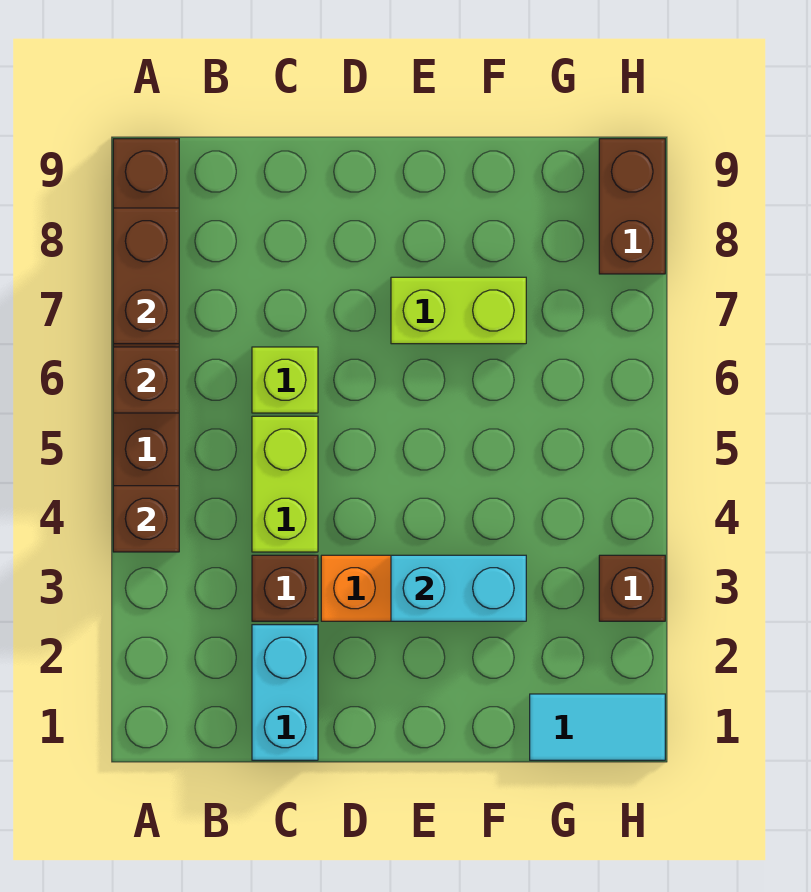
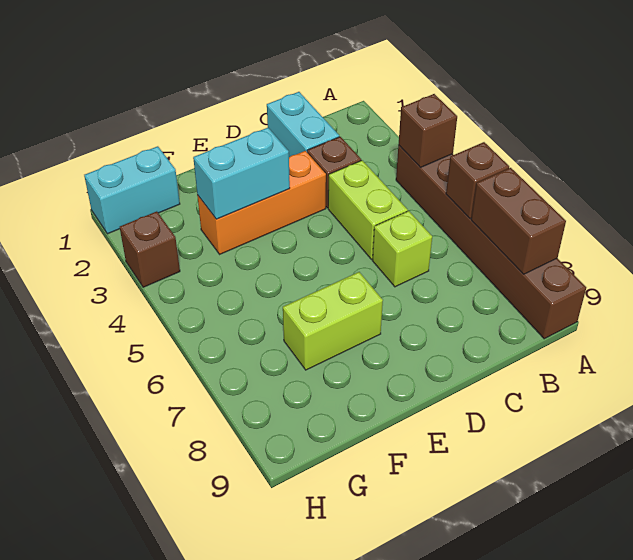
cyan 1x2 tile [530,694,665,760] -> cyan 1x2 brick [84,146,180,234]
brown 1x2 brick [599,139,665,274] -> none

